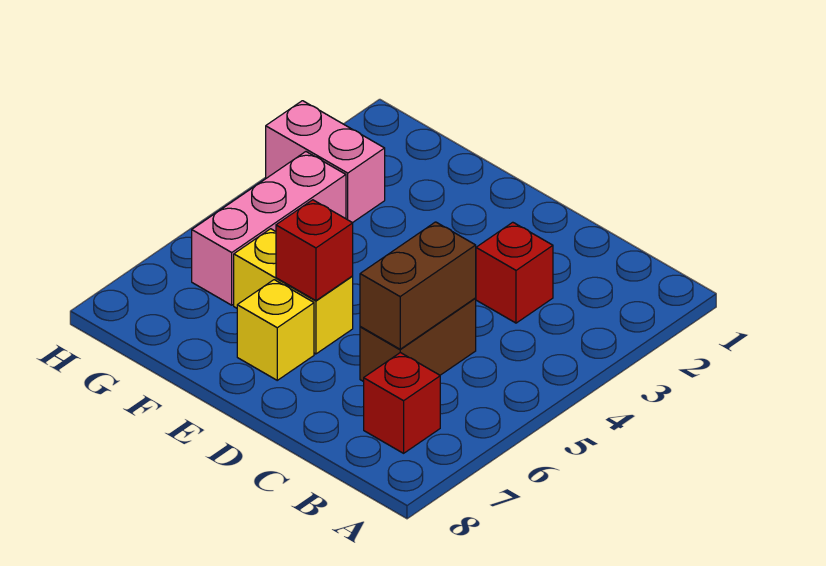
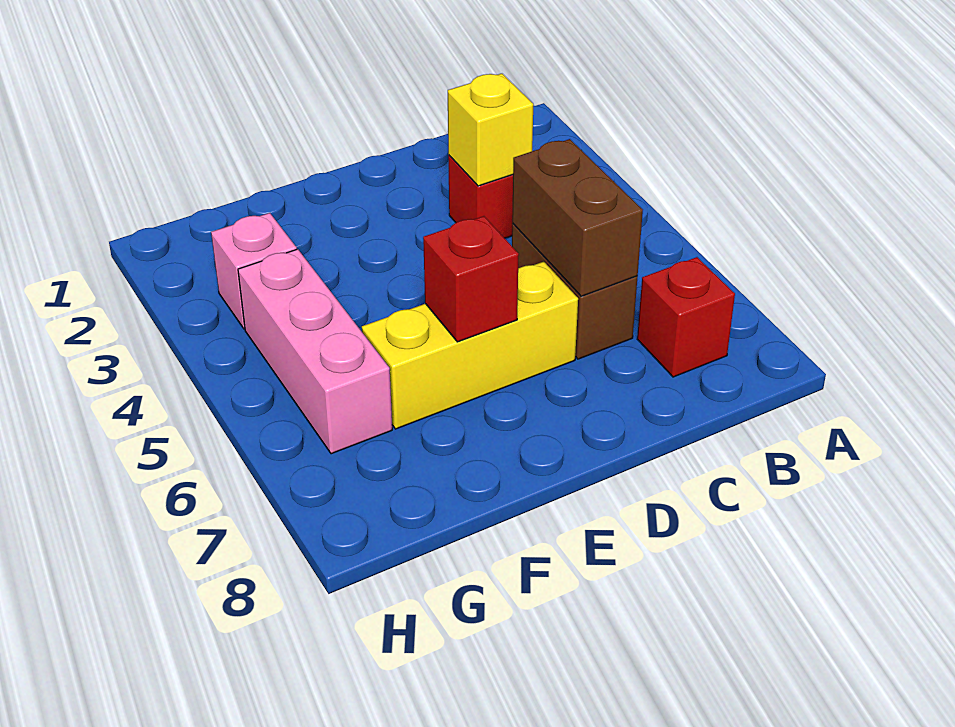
yellow 1x2 brick [234,229,353,354] -> yellow 1x3 brick [362,262,578,429]
yellow 1x1 brick [237,280,314,380] -> yellow 1x1 brick moved to [448,74,533,186]
pink 1x2 brick [266,101,385,223] -> pink 1x1 brick [211,213,297,329]

